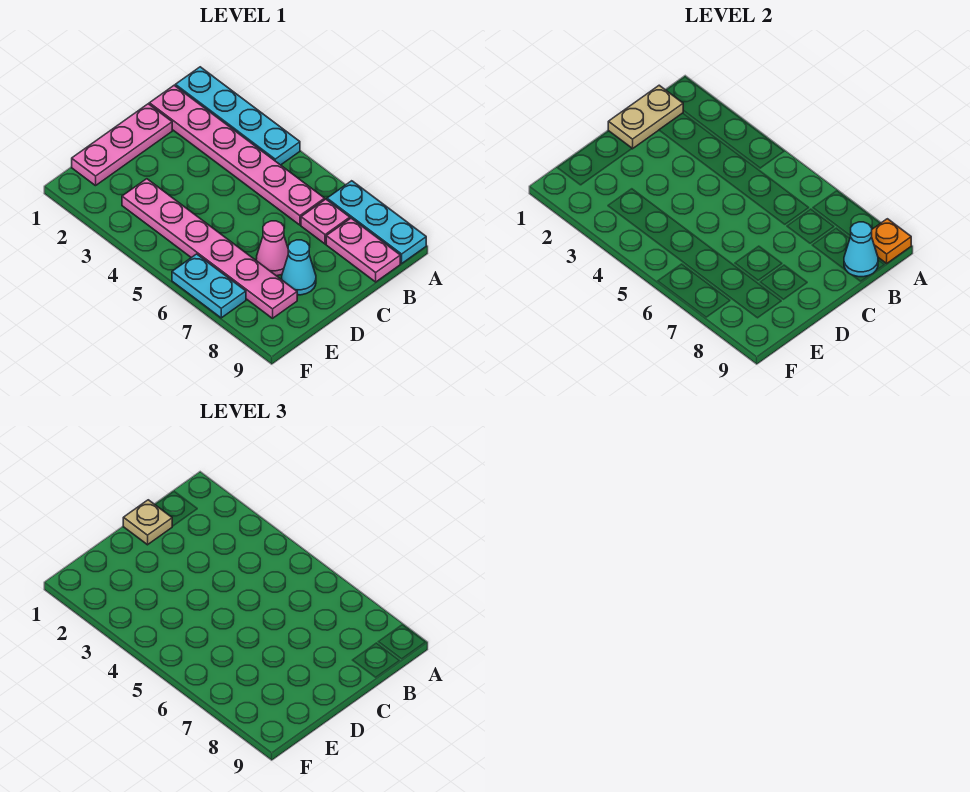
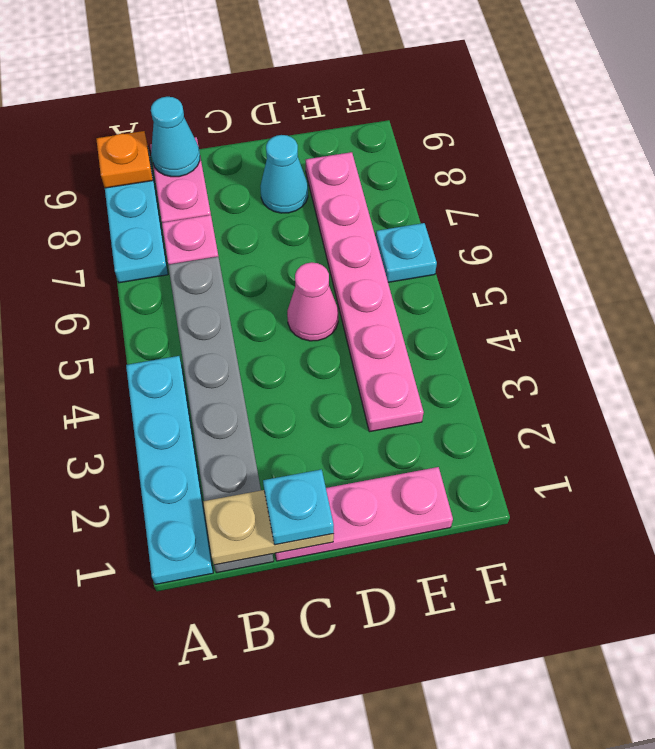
pink 1x6 plate [149,85,325,225] -> grey 1x6 plate [168,257,274,573]
tan 1x1 plate [123,500,172,545] -> cyan 1x1 plate [263,469,334,545]
pink 1x1 cone [256,221,288,276] -> pink 1x1 cone moved to [287,262,338,341]
cyan 1x2 plate [172,254,246,318] -> cyan 1x1 plate [376,223,437,282]

